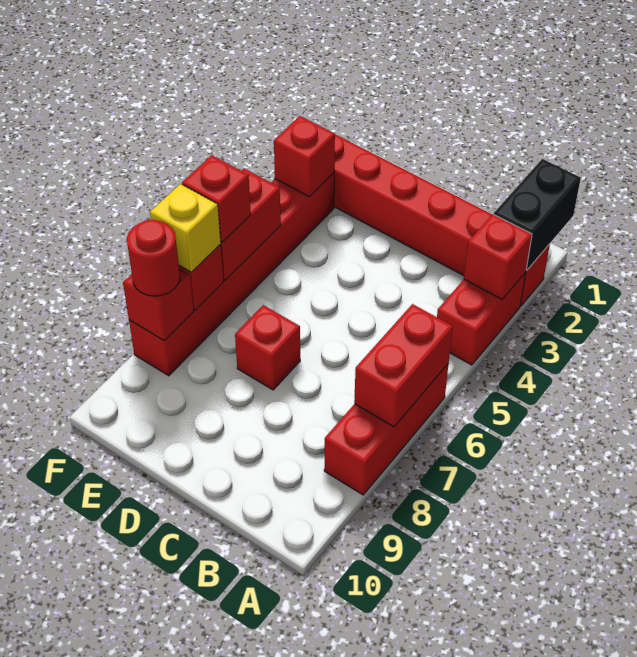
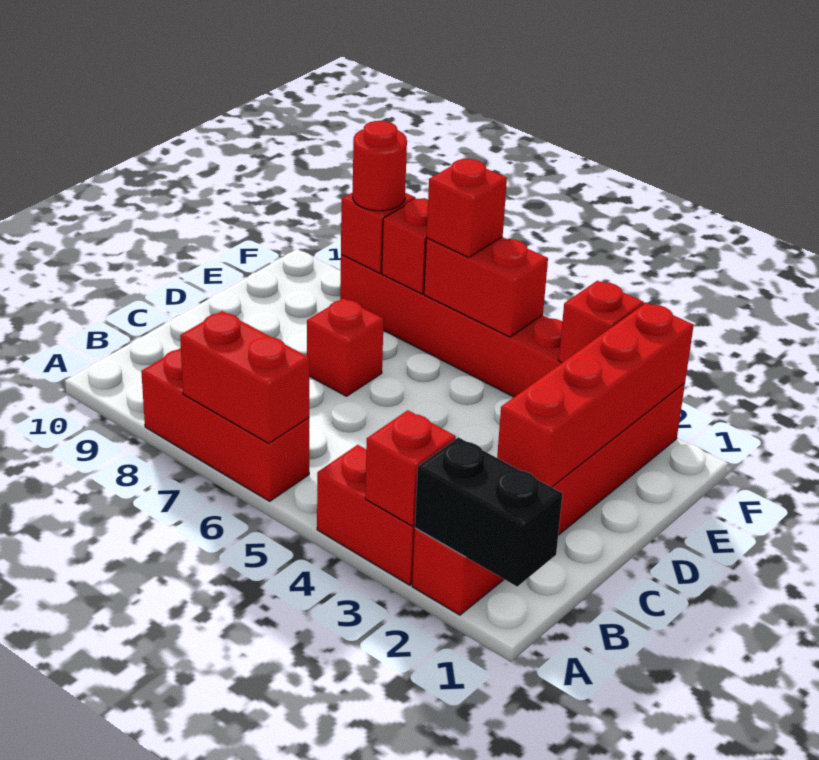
none -> red 1x4 brick [497,303,694,487]
yellow 1x1 brick [150,184,221,272] -> none

